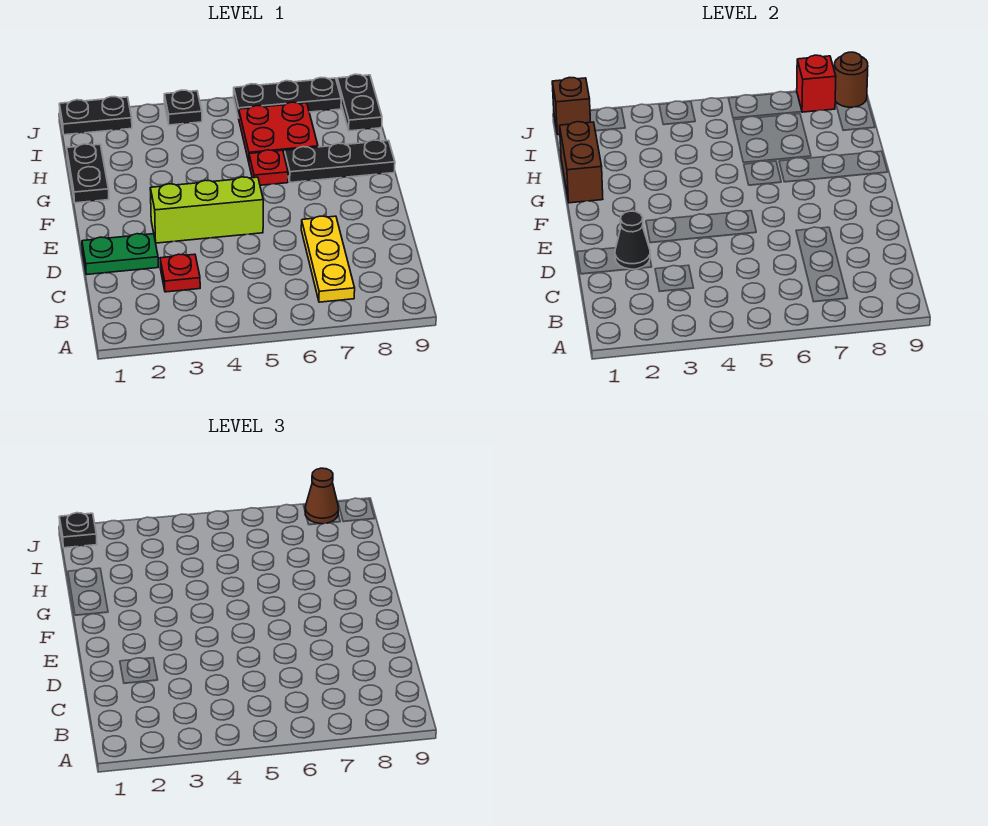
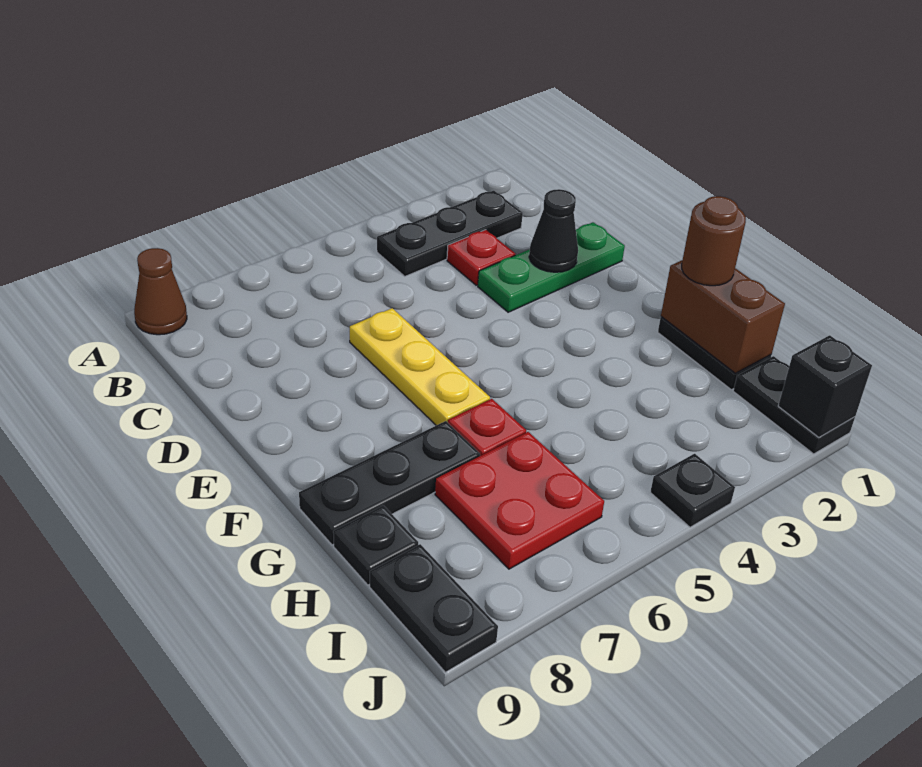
yellow 1x3 plate [301,216,355,302] -> yellow 1x3 plate moved to [350,308,490,425]
green 1x2 plate [82,234,158,275] -> green 1x3 plate [478,222,625,312]
lime 1x3 brick [150,177,263,243] -> none
black 1x2 plate [59,97,132,135] -> black 1x2 plate turned to [733,356,855,454]
brown 1x1 brick [552,77,590,135] -> black 1x1 brick [778,335,872,437]
black 1x1 plate [59,513,97,548] -> black 1x1 plate moved to [333,505,418,585]
black 1x3 plate [234,78,341,118] -> black 1x3 plate moved to [377,191,523,276]
red 1x1 brick [797,55,836,112] -> none
brown 1x1 cone [305,468,338,524] -> brown 1x1 cone moved to [134,248,187,335]
brown 1x1 round brick [834,52,868,107] -> brown 1x1 round brick moved to [682,196,746,286]

